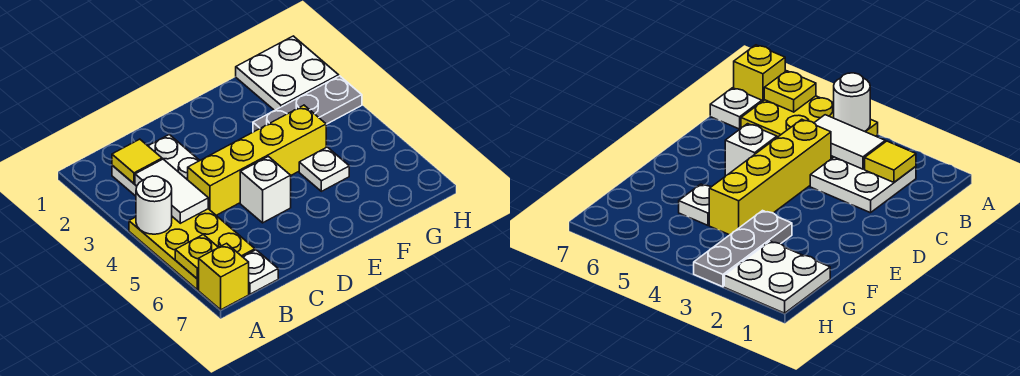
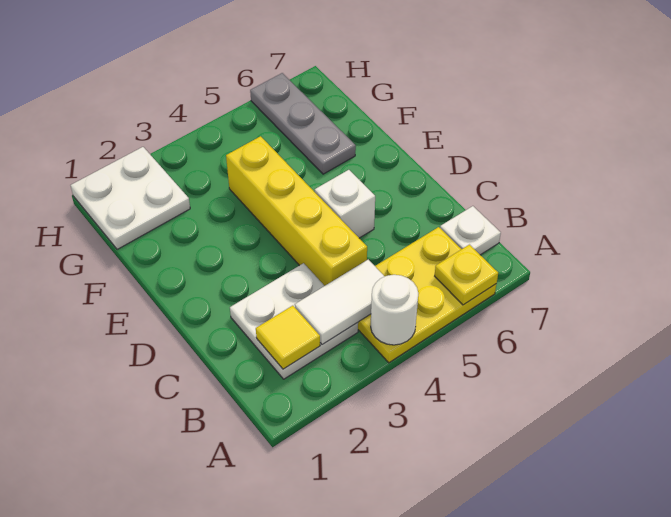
yellow 1x1 brick [199,243,249,310] -> none
grey 1x3 plate [253,76,362,132] -> grey 1x3 plate moved to [250,73,356,174]
white 1x1 plate [299,147,349,191] -> none

